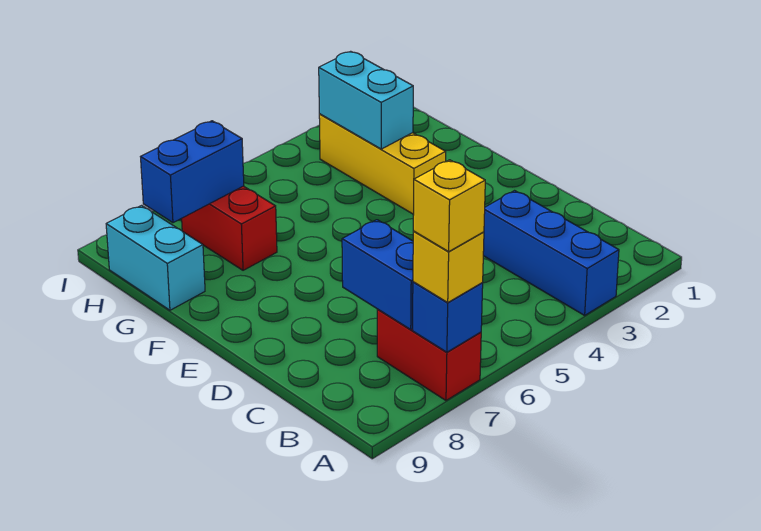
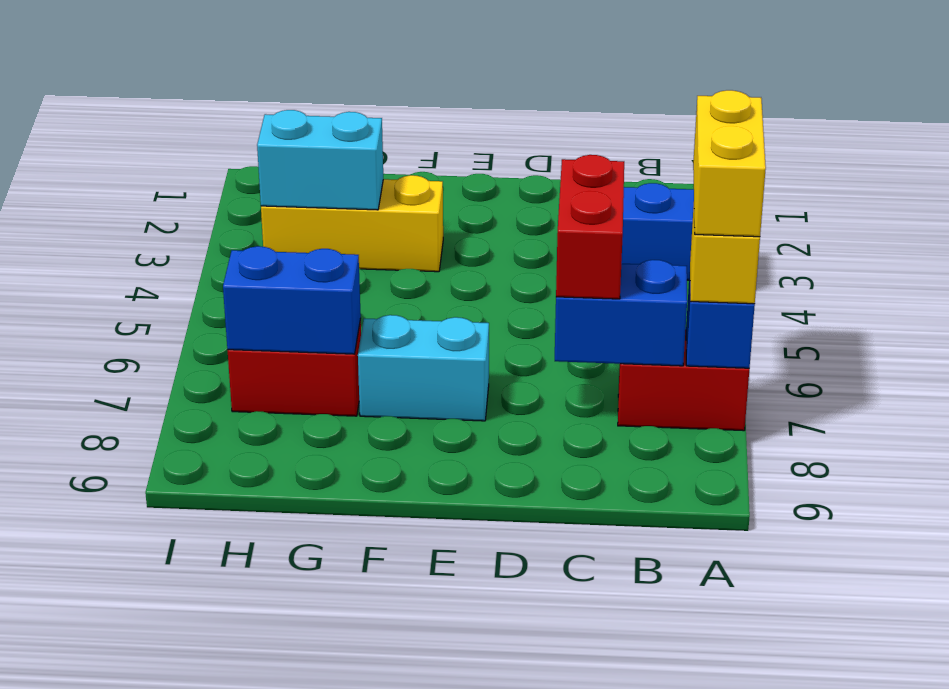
yellow 1x1 brick [413,160,485,252] -> yellow 1x2 brick [693,90,766,237]
none -> red 1x2 brick [556,155,624,299]
cyan 1x2 brick [106,205,205,310] -> cyan 1x2 brick moved to [358,315,489,421]
blue 1x2 brick [141,121,244,223] -> blue 1x2 brick turned to [223,246,361,354]

